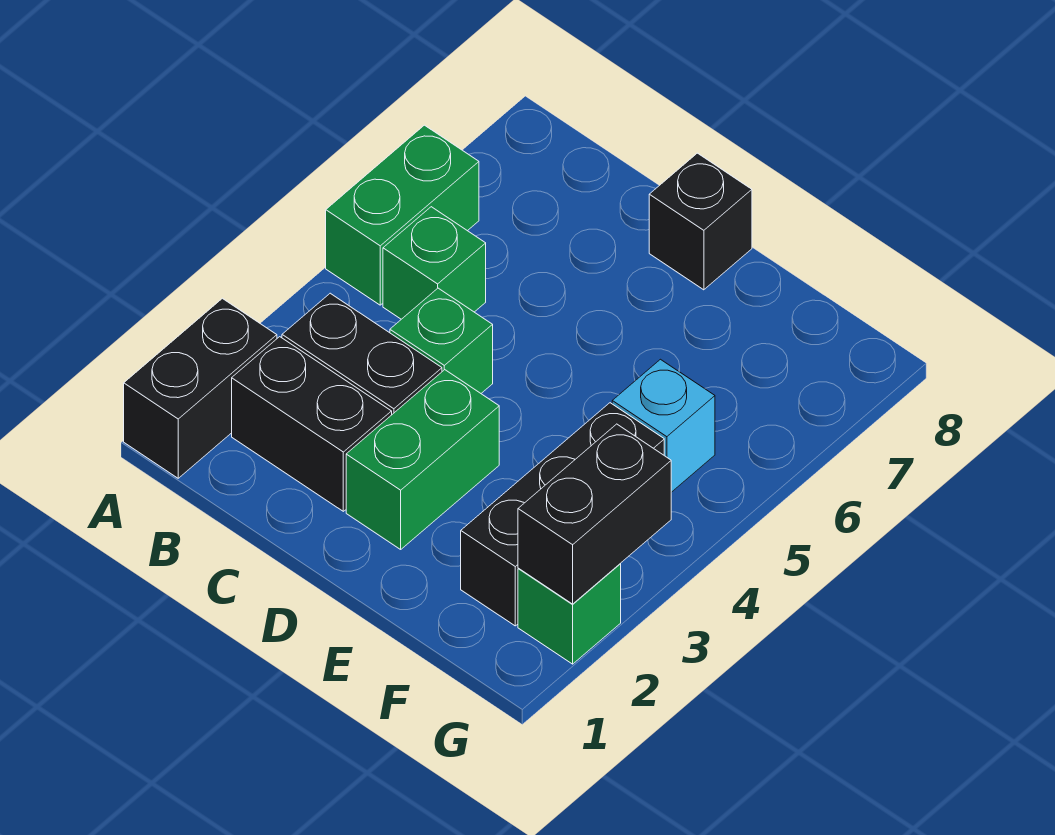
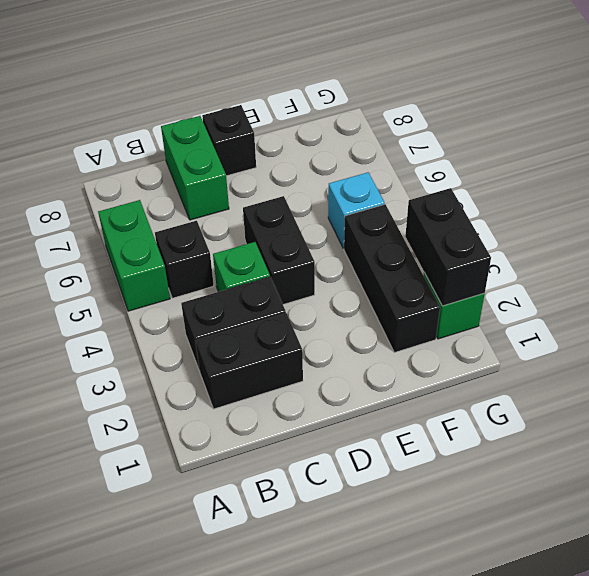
black 1x2 brick [124,298,277,478] -> black 1x2 brick moved to [243,196,315,304]
green 1x1 brick [383,207,486,319] -> black 1x1 brick [155,221,214,298]
green 1x2 brick [346,370,499,549] -> green 1x2 brick moved to [161,116,229,220]

